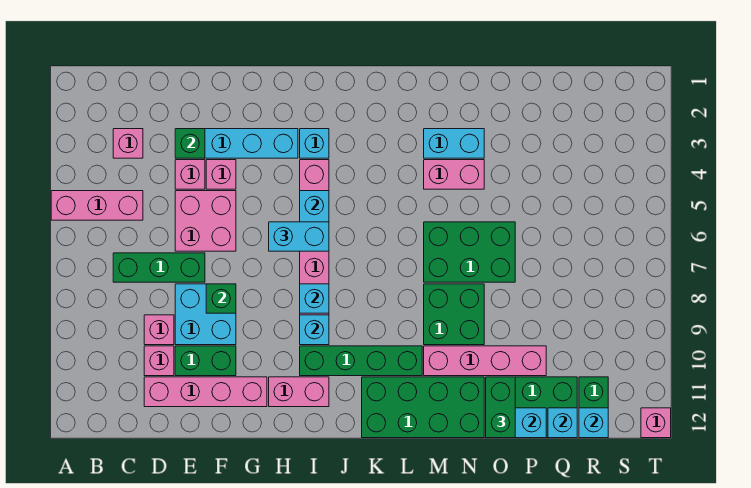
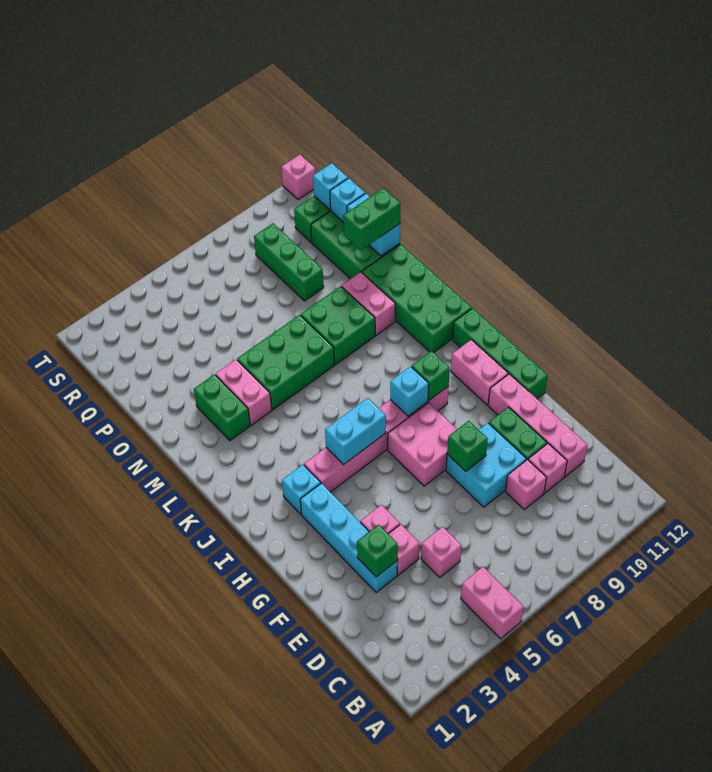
pink 1x3 brick [51,191,143,220] -> pink 1x2 brick [461,567,524,639]
pink 1x1 brick [113,129,143,158] -> pink 1x1 brick moved to [421,527,462,577]
green 1x3 brick [113,253,205,282] -> green 1x3 brick moved to [254,223,324,301]
pink 2x2 brick [175,191,236,251] -> pink 2x2 brick moved to [388,403,457,486]
cyan 1x2 brick [269,222,329,251] -> none
cyan 1x1 brick [300,315,329,345] -> green 1x1 brick [412,351,450,400]
green 1x4 brick [300,346,422,376] -> green 1x4 brick moved to [453,308,548,399]
cyan 1x2 brick [424,129,484,158] -> green 1x2 brick [194,374,250,441]
green 2x3 brick [424,222,515,282] -> green 2x3 brick turned to [237,315,335,410]
pink 1x4 brick [424,346,546,376] -> pink 1x2 brick [342,272,395,335]

